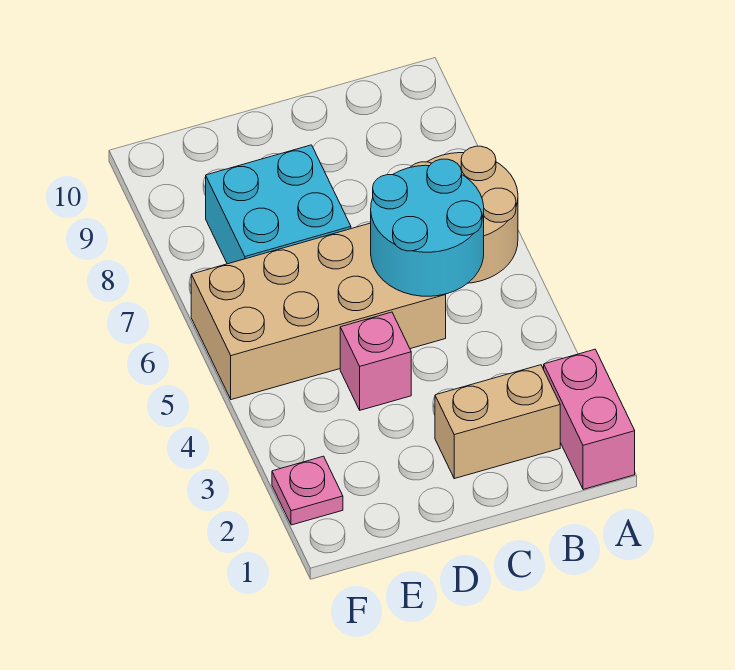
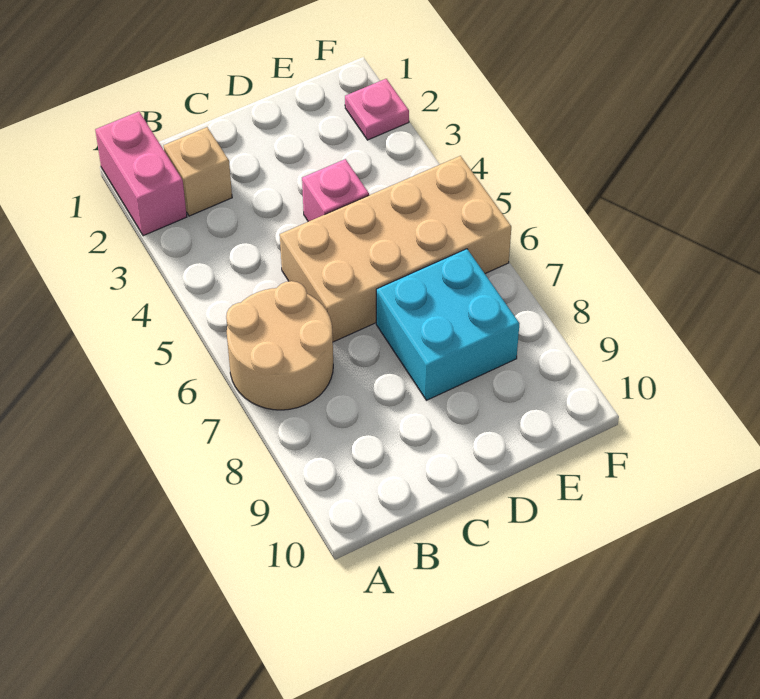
tan 1x2 brick [435,365,560,479] -> tan 1x1 brick [164,127,232,216]
cyan 2x2 round brick [371,159,484,296] -> none

